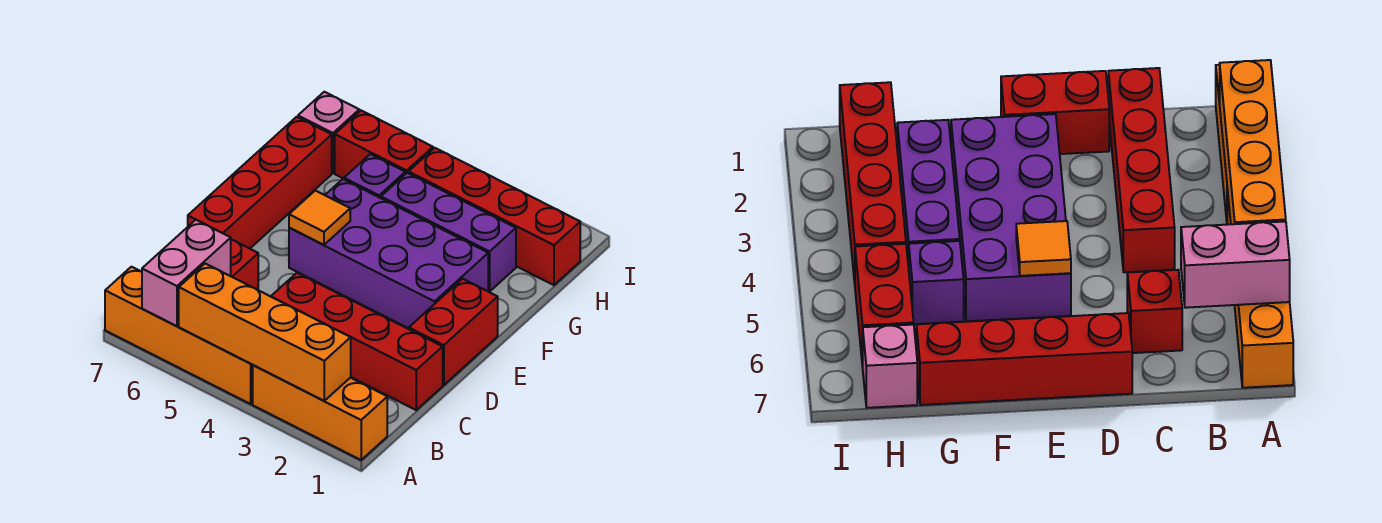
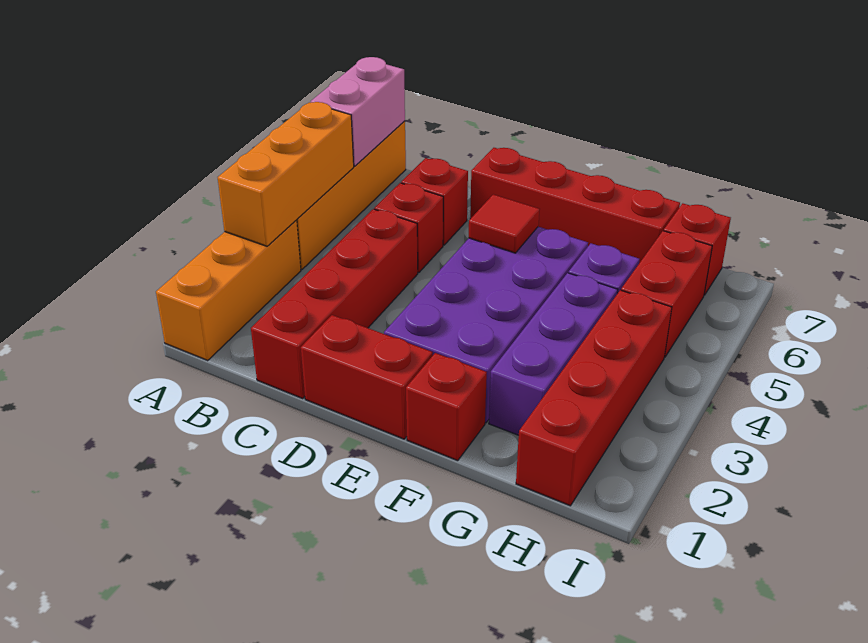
orange 1x4 brick [179,264,351,401] -> orange 1x3 brick [218,102,354,246]
pink 1x2 brick [142,220,231,326] -> pink 1x2 brick turned to [311,57,405,166]
none -> red 1x1 brick [374,183,443,273]
orange 1x1 tile [289,191,350,245] -> red 1x1 tile [469,194,540,253]
none -> red 1x1 brick [406,353,487,461]
pink 1x1 brick [298,92,359,173] -> red 1x1 brick [664,203,731,295]

